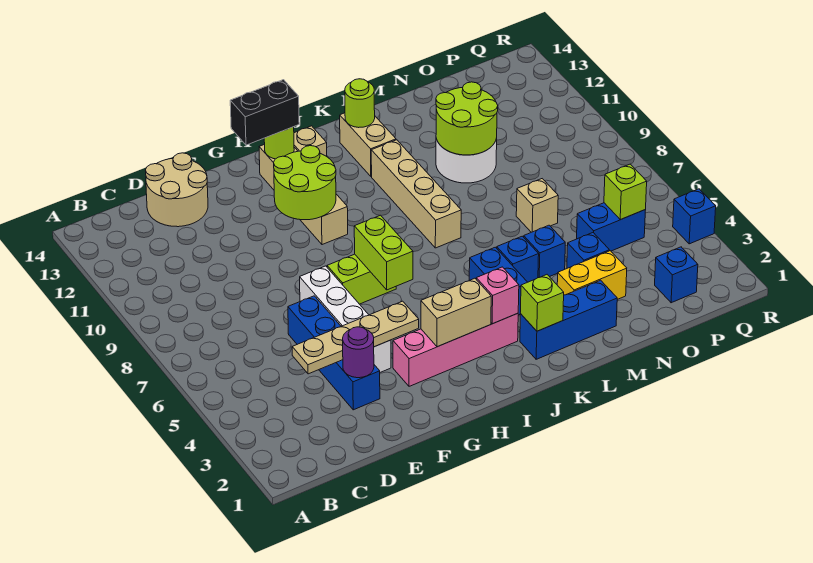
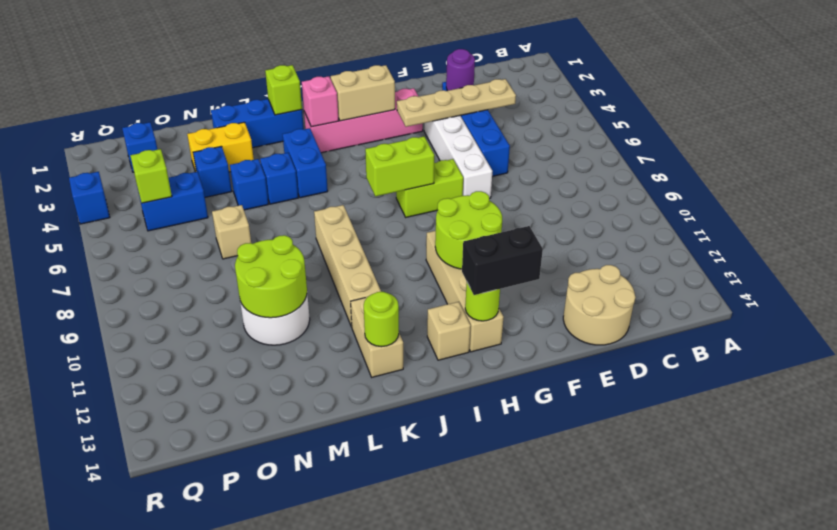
lime 1x2 brick [354,215,413,290] -> lime 1x2 brick turned to [365,137,434,196]

